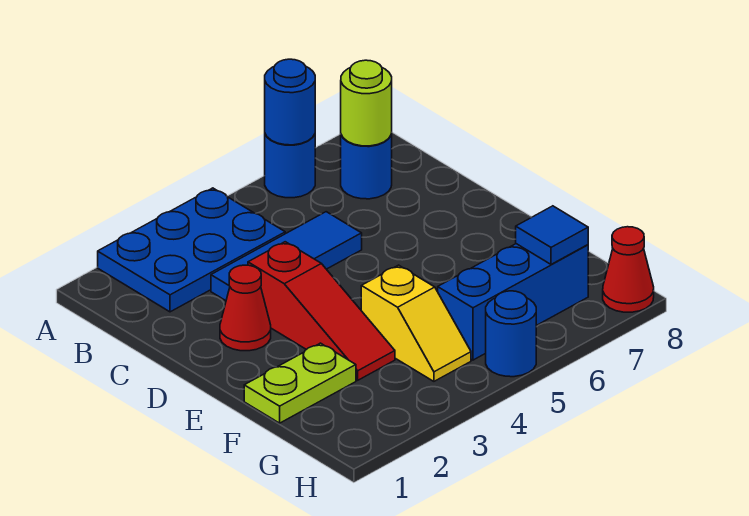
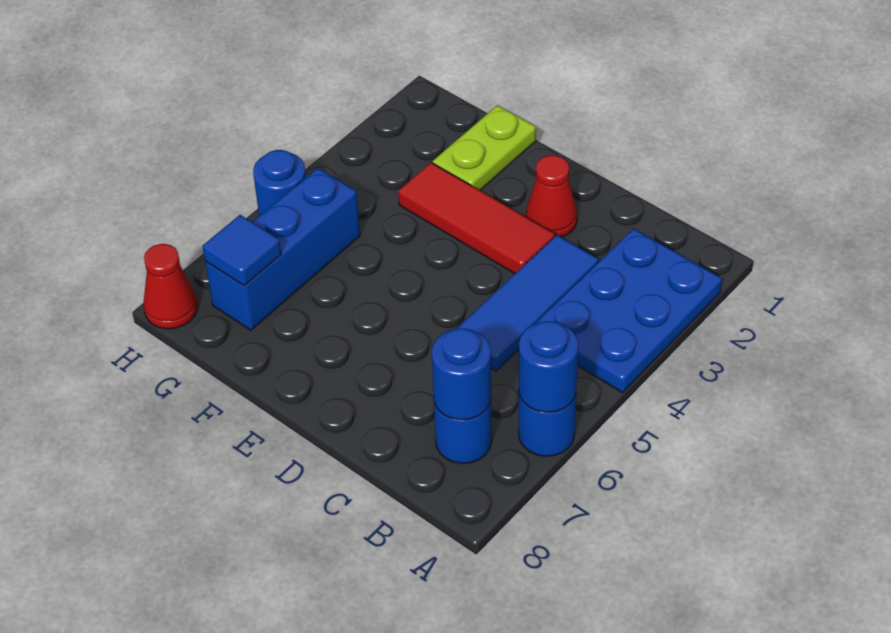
lime 1x1 round brick [341,60,392,146] -> blue 1x1 round brick [432,329,491,420]
red 1x3 slope [248,242,395,380] -> red 1x3 tile [398,163,555,274]
yellow 1x2 slope [361,265,471,381] -> none

